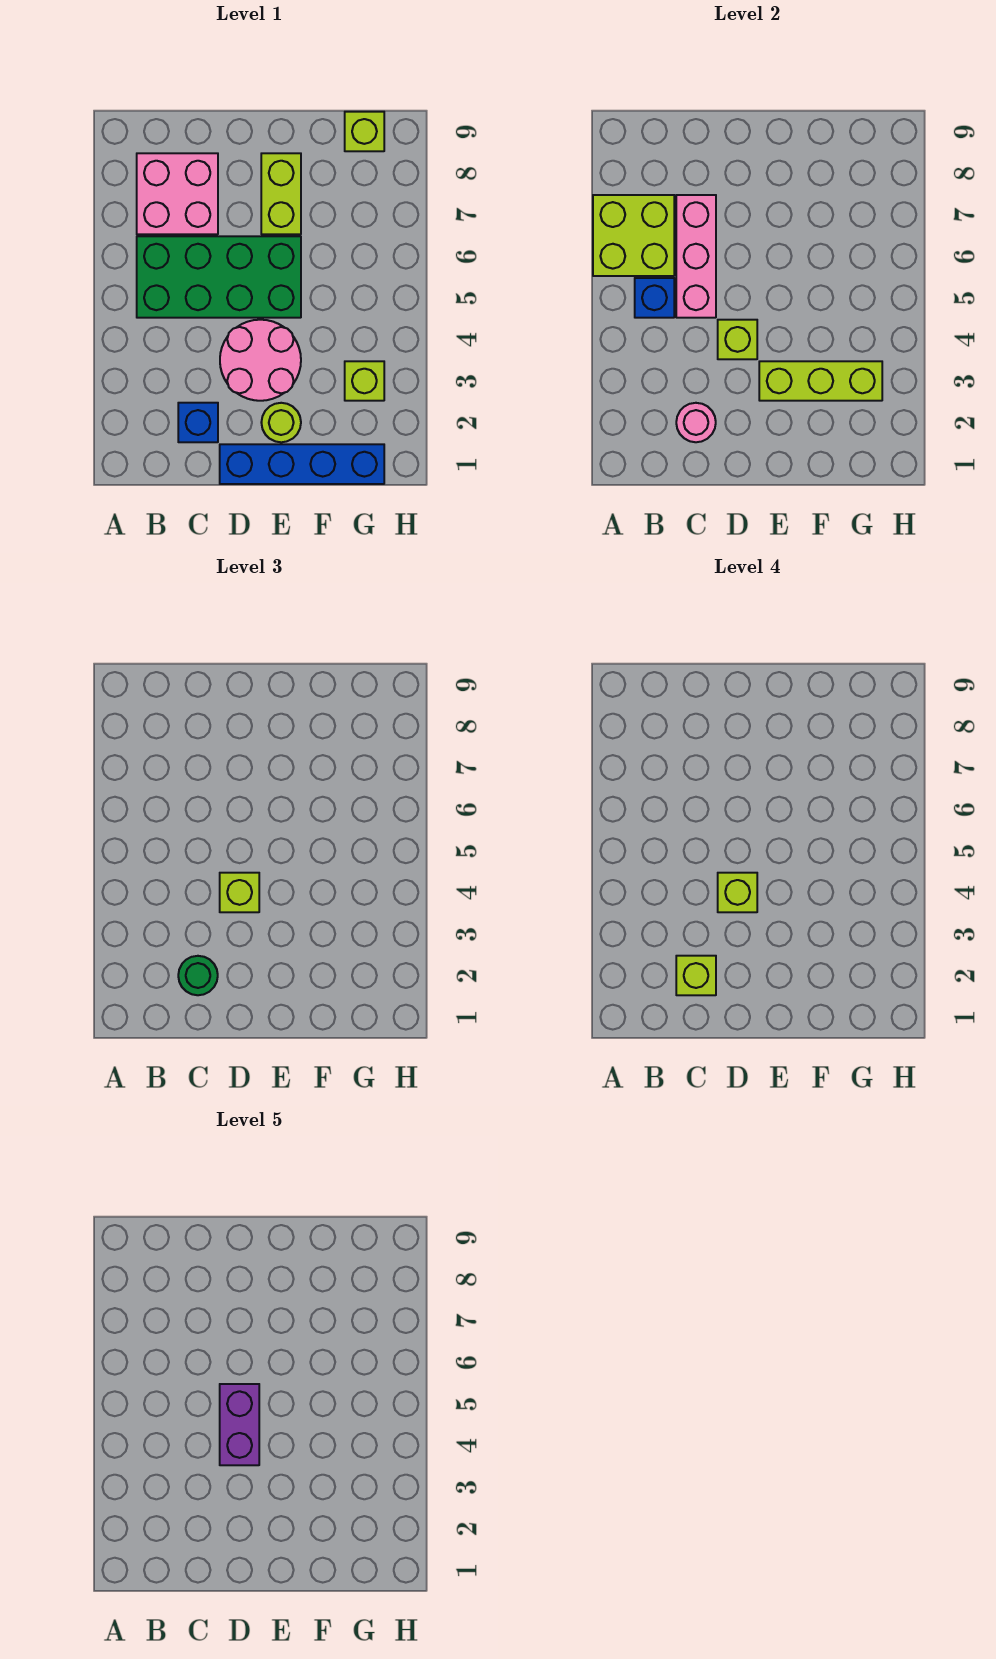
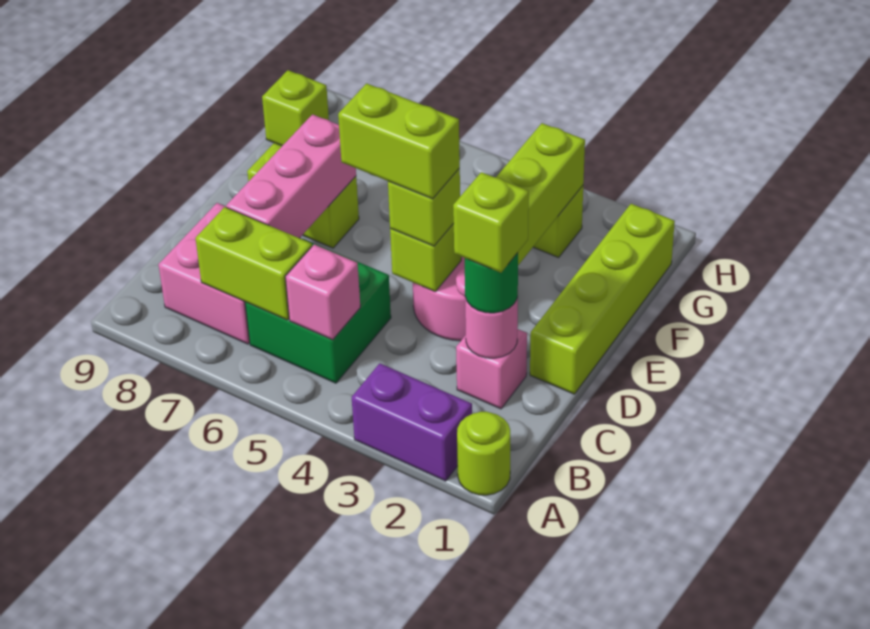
lime 2x2 brick [593,195,674,276] -> lime 1x2 brick [195,207,312,320]
green 2x4 brick [137,236,301,318] -> green 2x2 brick [245,239,391,383]
blue 1x1 brick [635,278,674,318] -> pink 1x1 brick [285,244,360,340]
blue 1x1 brick [178,403,218,442] -> pink 1x1 brick [456,329,527,409]
pink 1x3 brick [676,195,716,318] -> pink 1x3 brick turned to [226,115,356,238]
blue 1x4 brick [220,444,384,484] -> lime 1x4 brick [530,204,675,394]
lime 1x1 brick [718,873,757,912] -> lime 1x2 brick [338,83,460,199]
purple 1x2 brick [220,1384,259,1465] -> purple 1x2 brick moved to [352,363,472,481]
lime 1x1 round brick [261,403,301,442] -> lime 1x1 round brick moved to [457,412,510,495]

